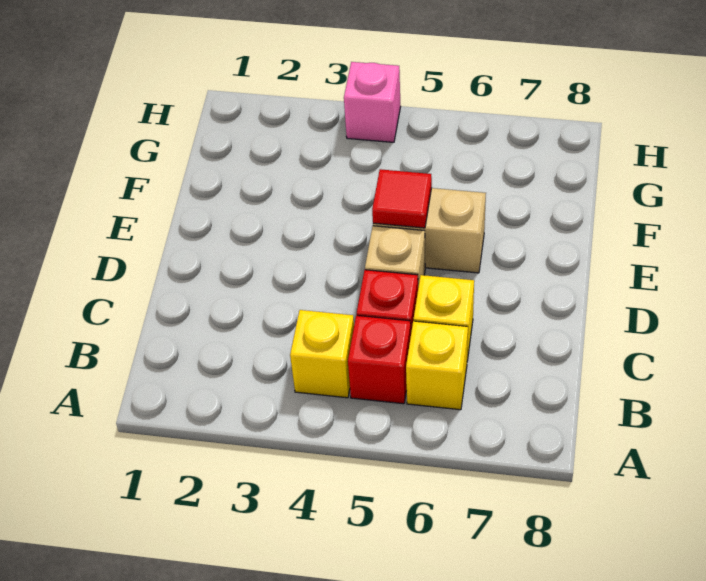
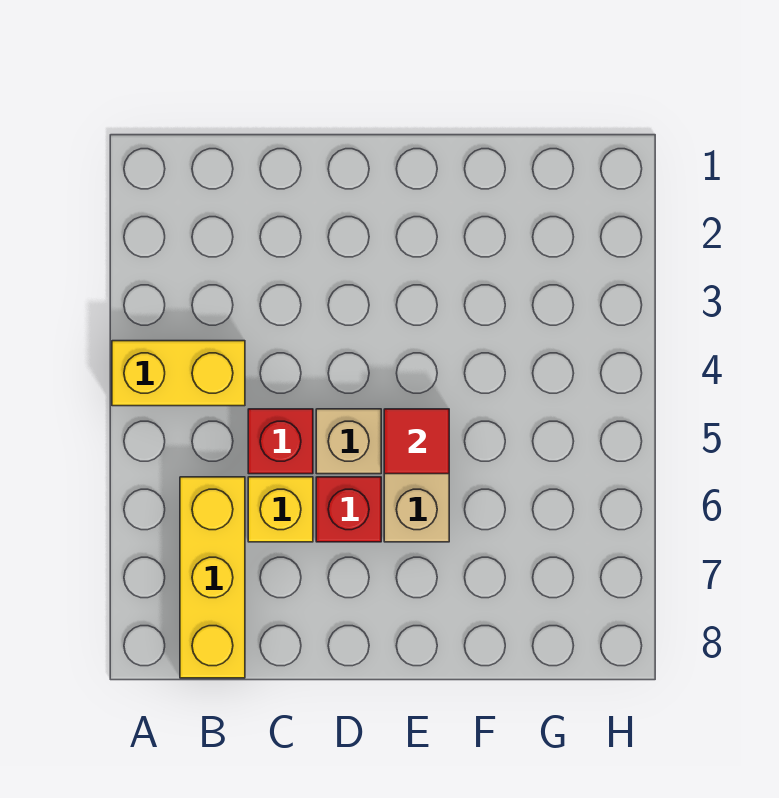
yellow 1x1 brick [290,310,354,398] -> yellow 1x2 brick [112,341,245,406]
red 1x1 brick [348,315,411,404] -> red 1x1 brick moved to [316,477,381,542]
yellow 1x1 brick [406,321,468,410] -> yellow 1x3 brick [180,477,245,678]
pink 1x1 brick [344,62,401,142] -> none

